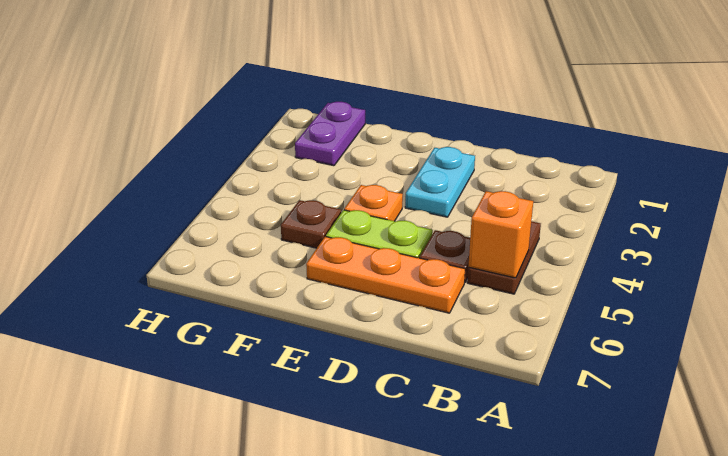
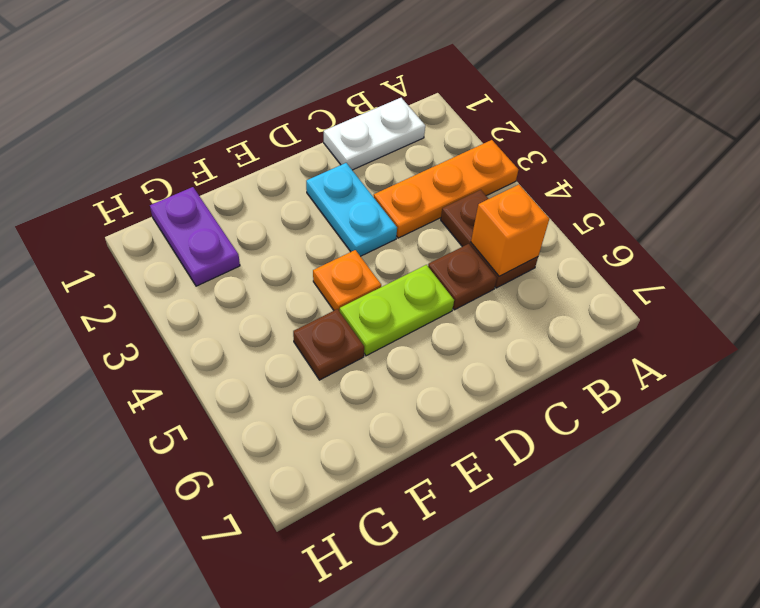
none -> white 1x2 plate [324,98,425,170]
orange 1x3 plate [306,237,465,313] -> orange 1x3 plate moved to [374,140,518,238]

